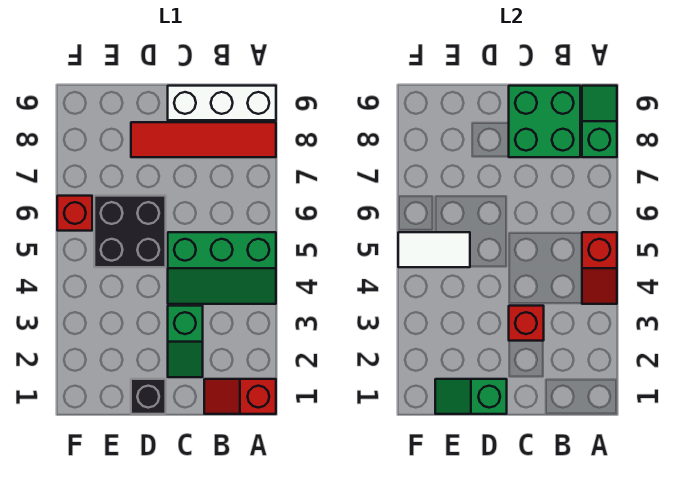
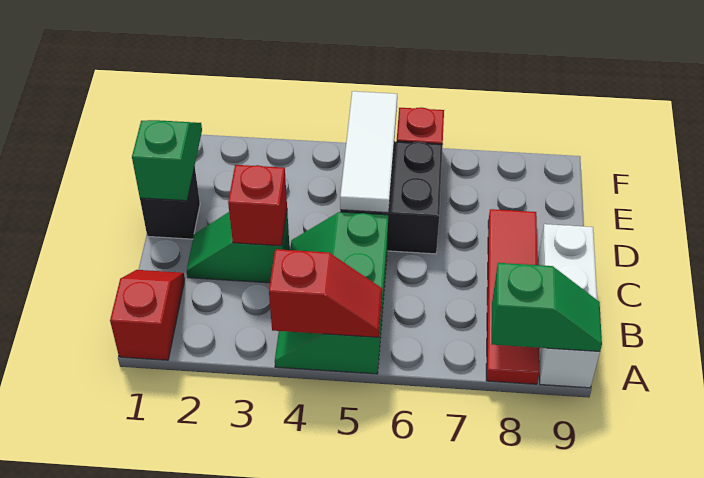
red 1x2 slope [582,232,617,304] -> red 1x2 slope turned to [269,249,382,337]
green 2x2 brick [509,86,580,157] -> none
white 1x2 tile [398,232,470,267] -> white 1x3 tile [340,91,397,213]

